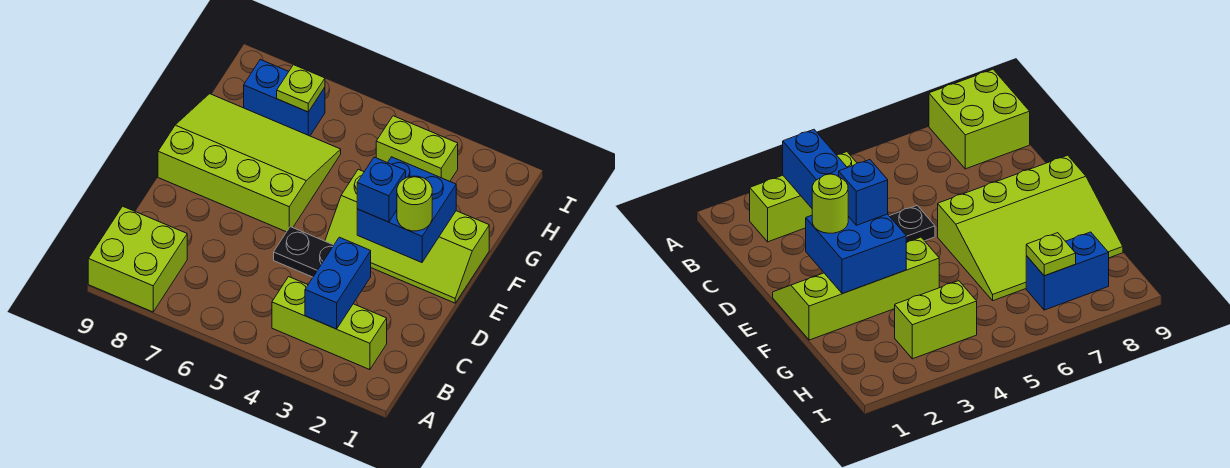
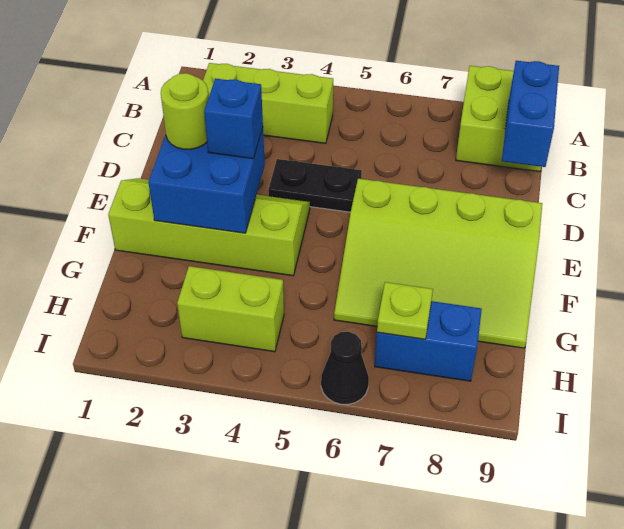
blue 1x2 brick [305,237,371,329] -> blue 1x2 brick moved to [502,61,559,167]
none -> black 1x1 cone [321,332,369,404]

